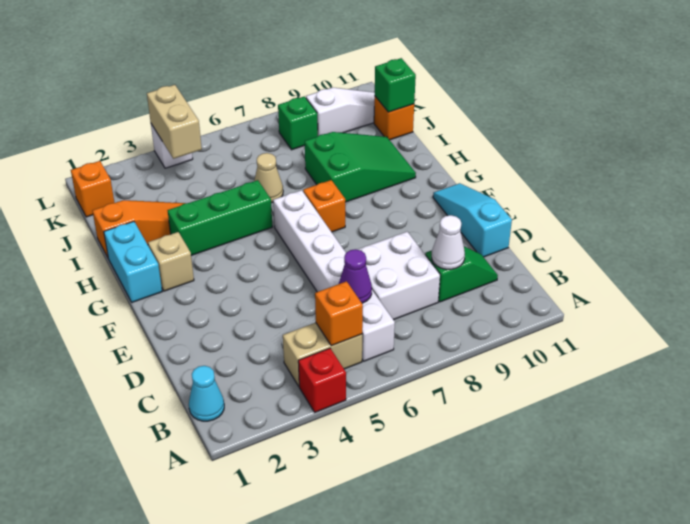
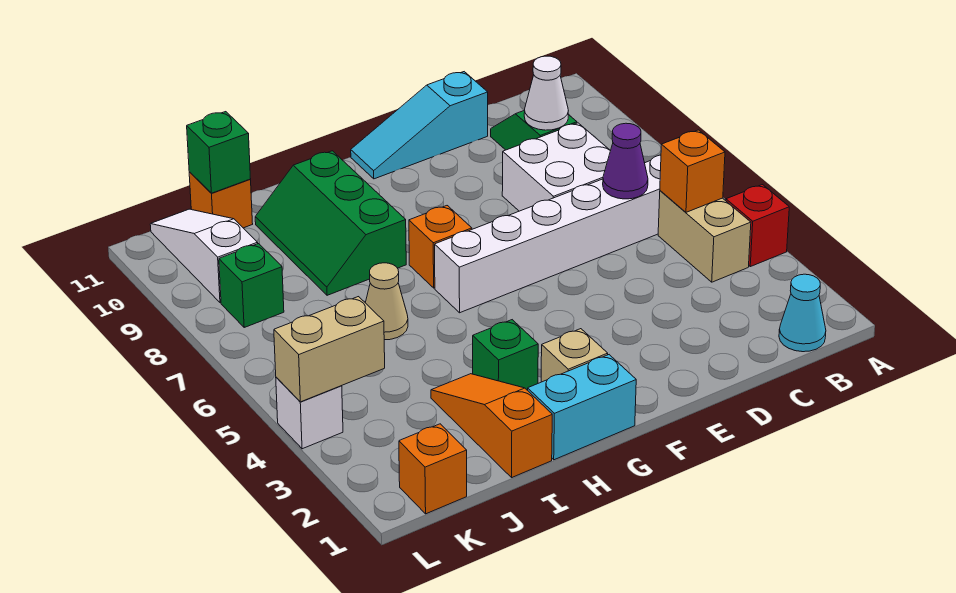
green 1x3 brick [167,180,272,255] -> green 1x1 brick [473,320,538,390]
green 2x3 slope [305,132,416,202] -> green 2x3 slope turned to [255,151,406,295]

